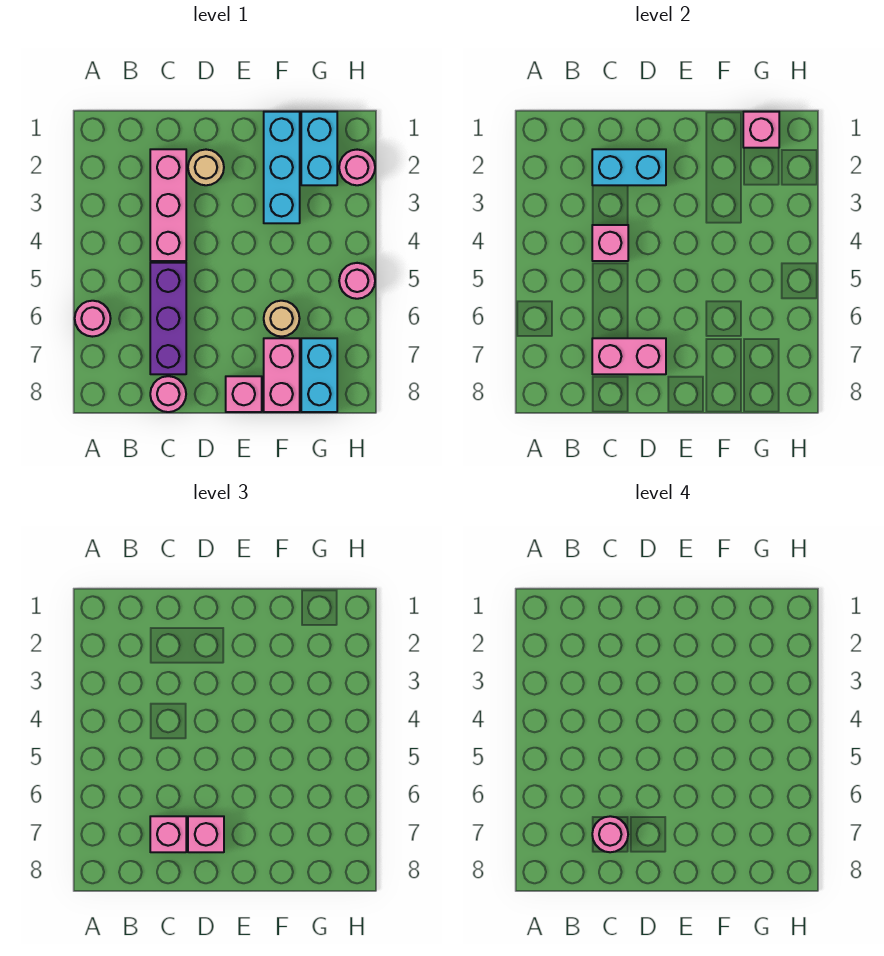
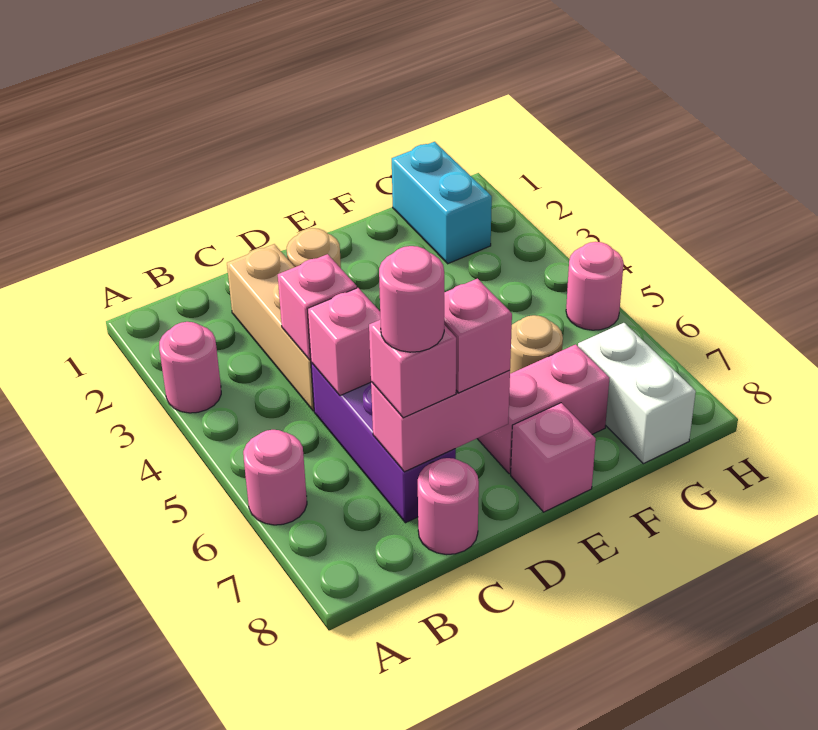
pink 1x3 brick [150,149,186,261] -> tan 1x3 brick [227,244,314,411]
cyan 1x2 brick [592,149,666,185] -> none
cyan 1x3 brick [264,112,300,223] -> none
pink 1x2 brick [264,338,300,412] -> pink 1x2 brick turned to [477,344,609,474]
pink 1x1 brick [743,112,779,148] -> pink 1x1 brick moved to [308,288,380,396]
cyan 1x2 brick [301,338,337,412] -> white 1x2 brick [578,323,696,464]
pink 1x1 round brick [339,150,375,185] -> pink 1x1 round brick moved to [159,322,221,413]

